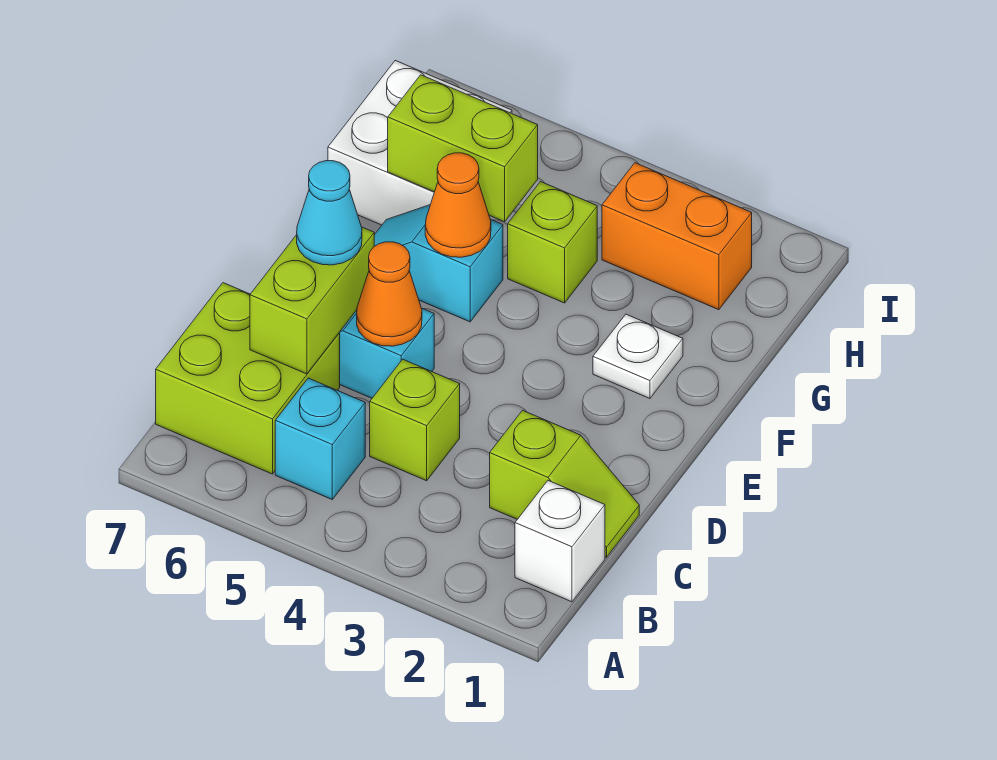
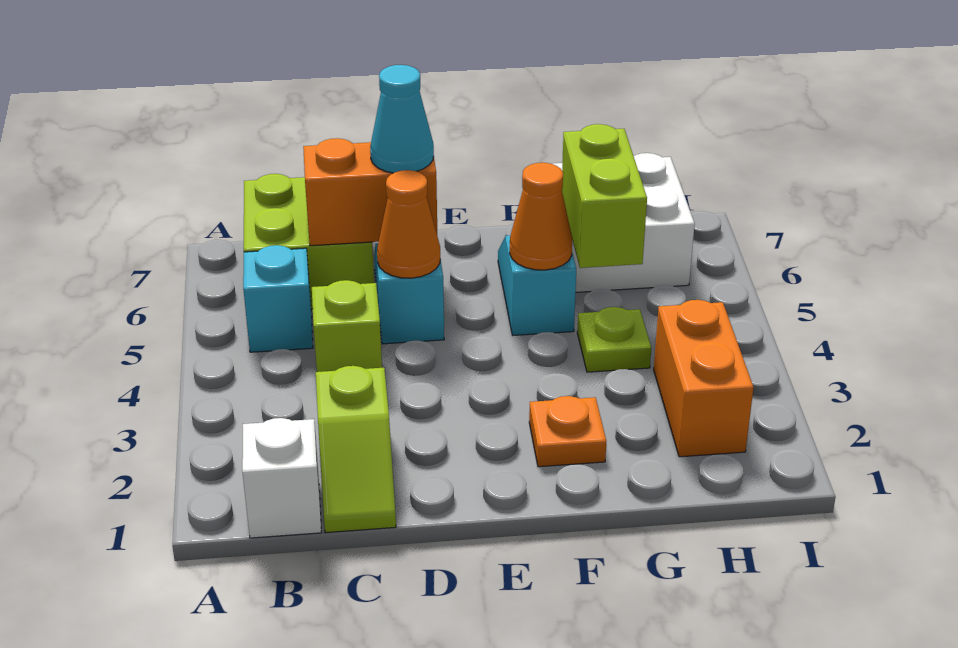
lime 1x2 brick [250,227,374,374] -> orange 1x2 brick [303,138,437,246]
white 1x1 plate [593,314,683,398] -> orange 1x1 plate [529,396,606,467]
lime 1x1 brick [508,182,597,303] -> lime 1x1 plate [577,307,651,372]

